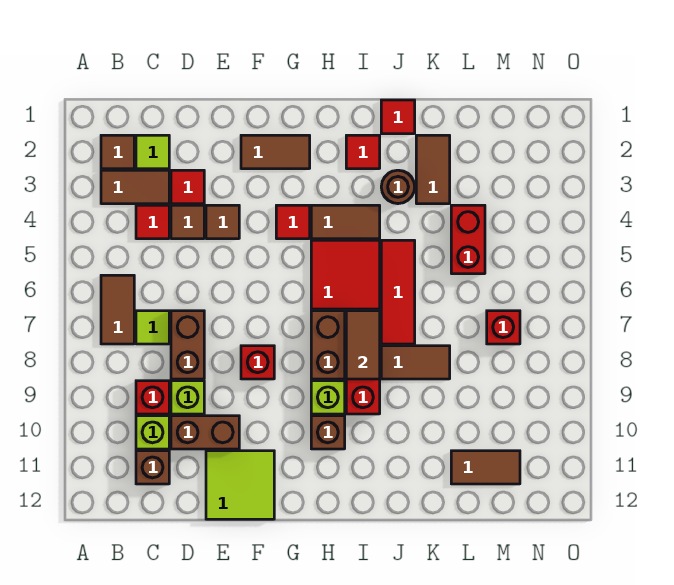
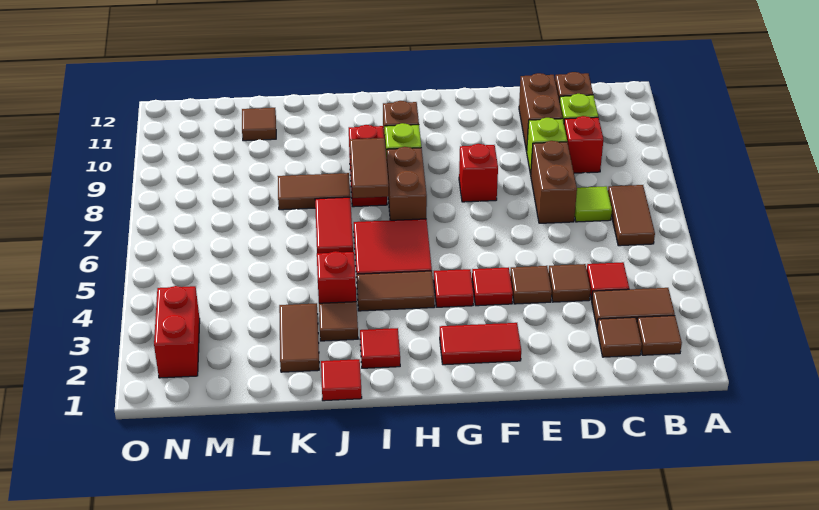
lime 1x1 tile [136,135,169,169] -> brown 1x1 tile [597,317,642,357]
red 1x1 tile [171,170,204,204] -> red 1x1 tile moved to [472,267,513,306]
brown 1x2 brick [171,416,239,449] -> brown 1x2 brick turned to [519,73,563,151]
lime 2x2 tile [206,451,274,519] -> none
brown 1x2 tile [241,135,310,169] -> red 1x2 tile [440,323,521,365]
brown 1x1 round brick [381,170,415,204] -> brown 1x1 tile [319,302,358,341]
red 1x3 tile [381,240,415,344] -> red 1x2 tile [315,197,353,253]
red 1x2 brick [451,205,485,274] -> red 1x2 brick moved to [154,286,200,378]
brown 1x2 tile [451,451,520,484] -> brown 1x1 tile [242,108,276,141]
red 1x1 brick [487,311,520,344] -> red 1x1 brick moved to [317,251,356,303]

